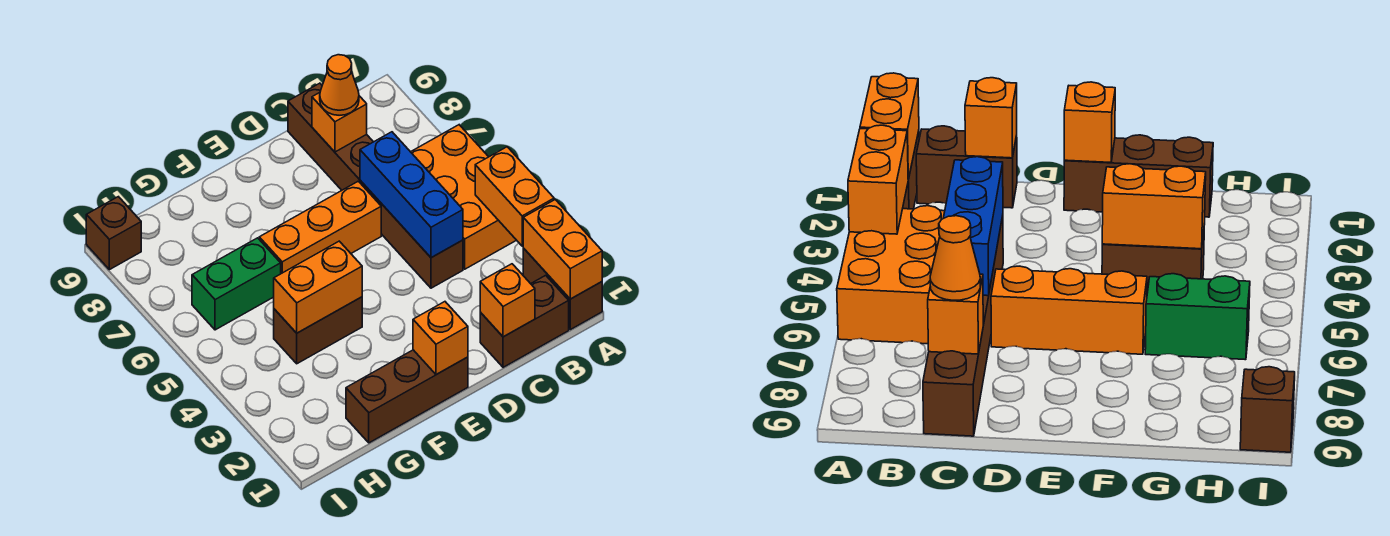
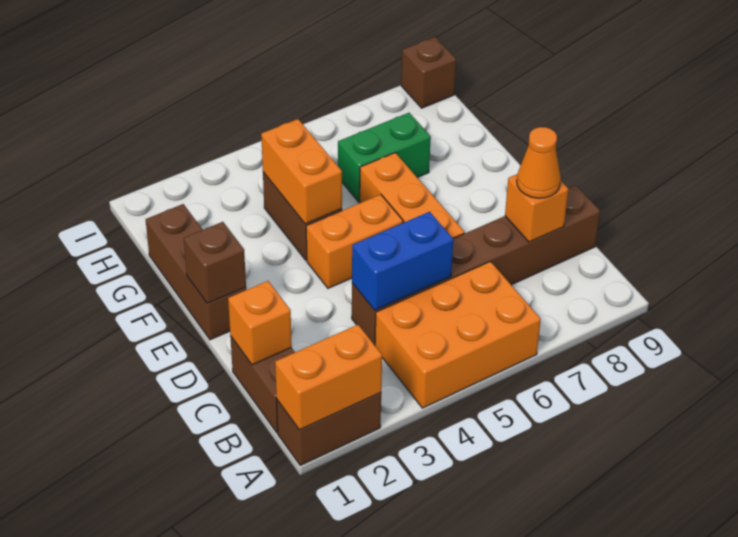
orange 1x2 brick [475,147,554,246] -> orange 1x2 brick moved to [306,195,403,288]
blue 1x3 brick [360,132,463,258] -> blue 1x2 brick [352,212,453,310]
orange 1x1 brick [413,302,468,375] -> brown 1x1 brick [184,222,246,303]
green 1x2 brick [192,238,281,330] -> green 1x2 brick turned to [338,113,431,202]

